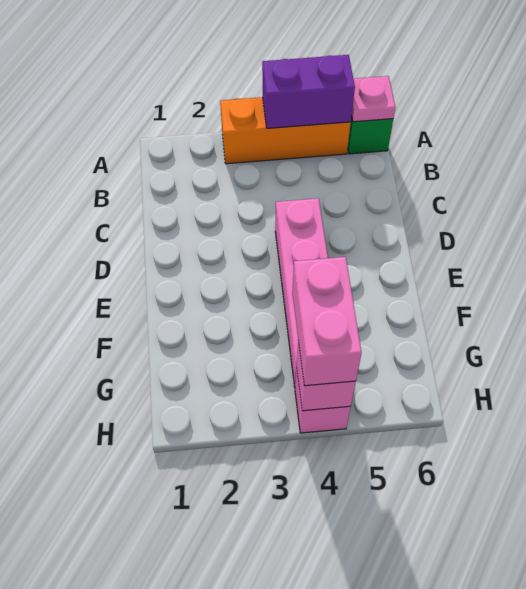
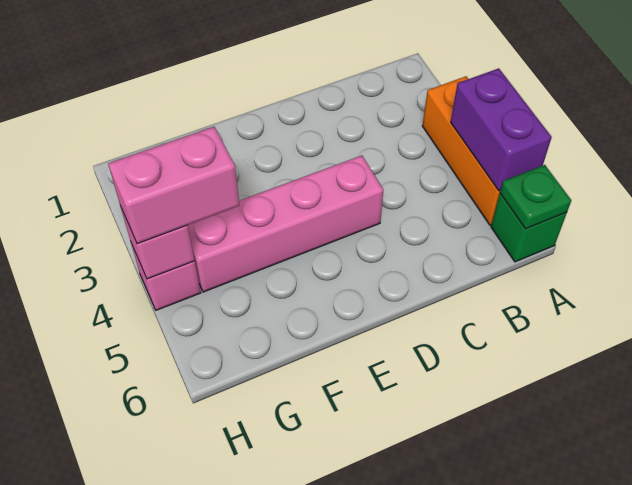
pink 1x1 plate [352,76,395,122] -> green 1x1 plate [500,165,571,229]

